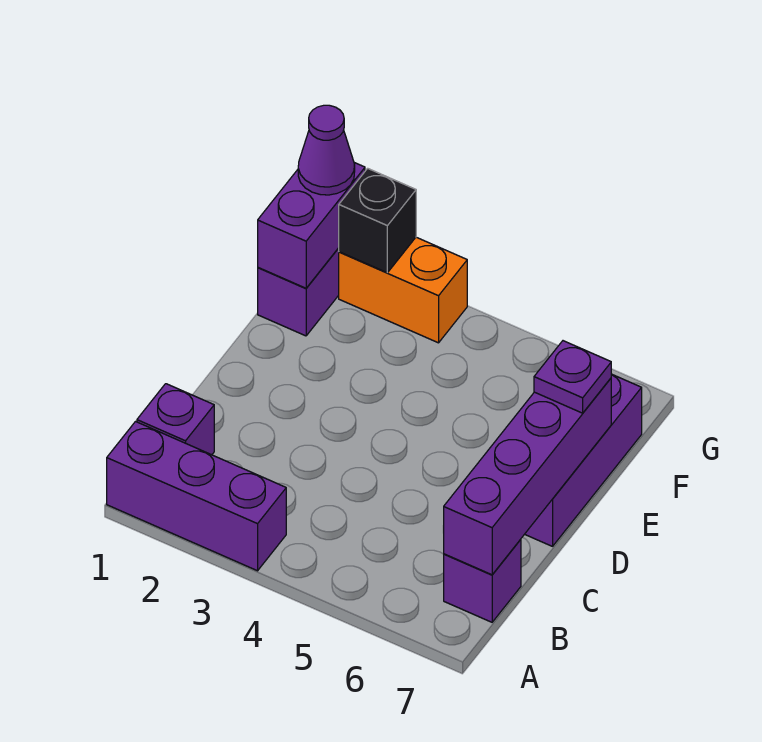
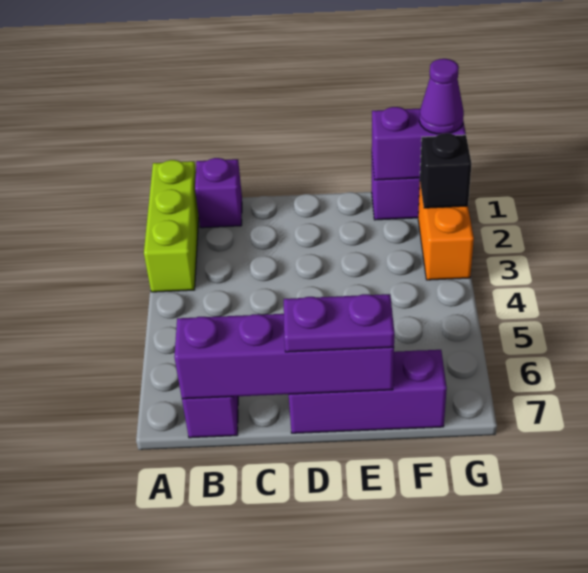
purple 1x3 brick [107,422,286,571] -> lime 1x3 brick [144,160,199,292]
purple 1x1 plate [534,341,611,413] -> purple 1x2 plate [284,294,394,352]

